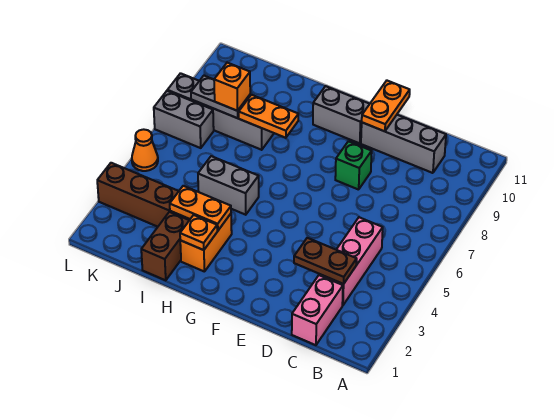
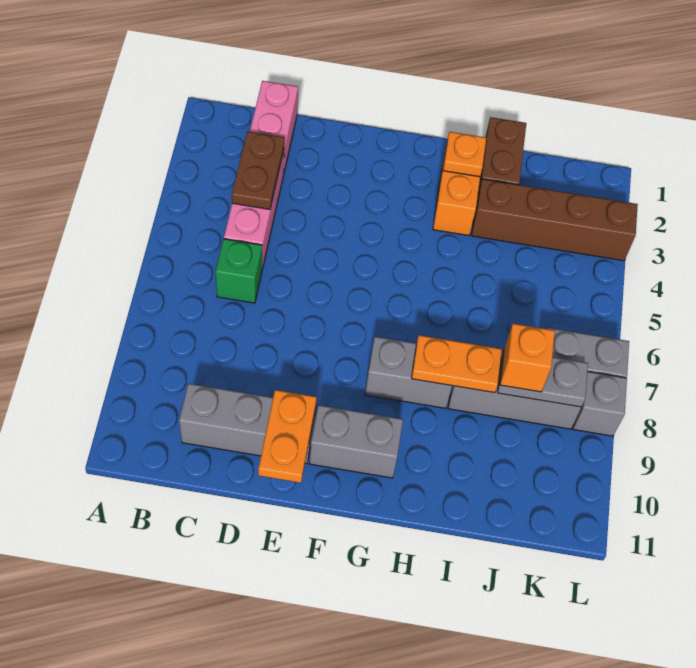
brown 1x2 plate [294,238,357,284] -> brown 1x2 plate turned to [232,131,285,209]
green 1x1 brick [335,141,372,190] -> green 1x1 brick moved to [216,239,262,303]
orange 1x2 plate [170,186,231,231] -> none
grey 1x2 brick [198,156,259,215] -> grey 1x2 brick moved to [365,337,452,408]
orange 1x1 cone [132,129,158,171] -> none

